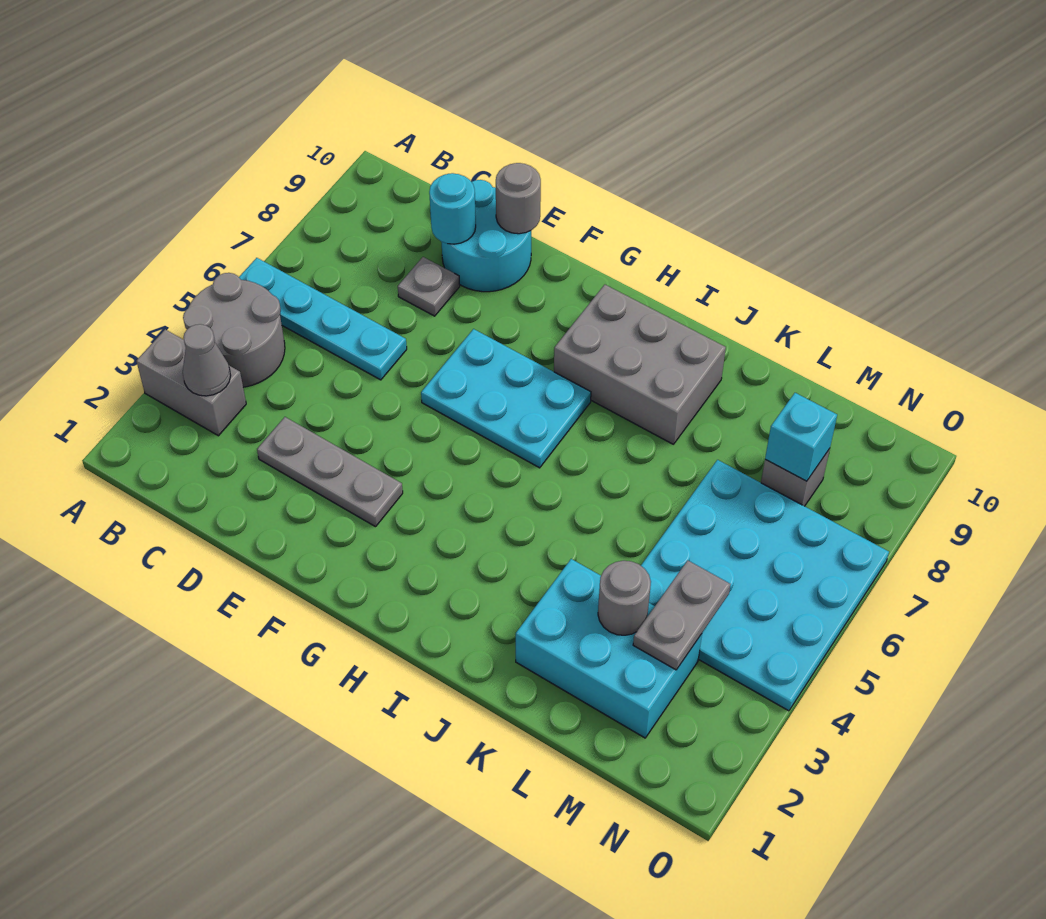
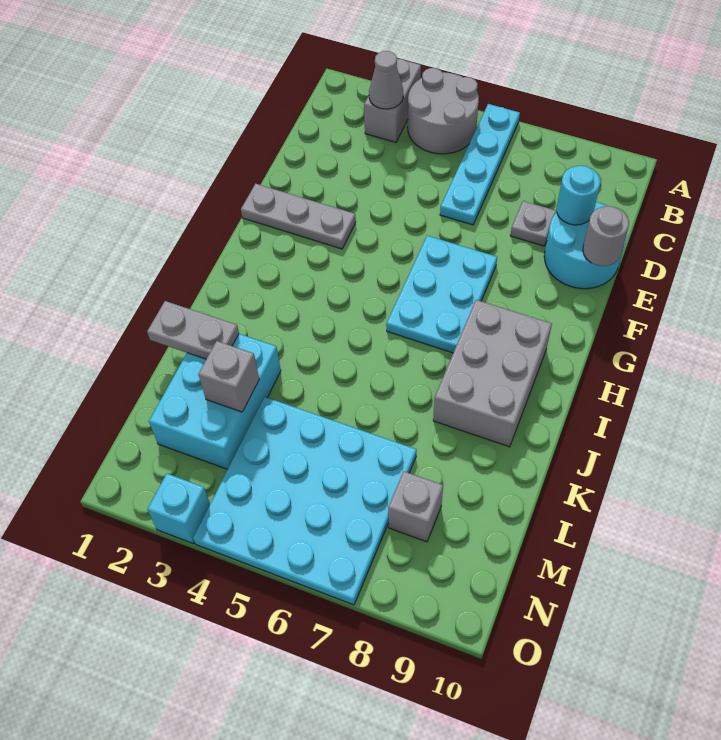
grey 1x3 plate [257,417,403,527] -> grey 1x3 plate turned to [241,184,356,249]
grey 1x1 round brick [598,561,651,635] -> grey 1x1 brick [198,341,259,412]
grey 1x2 plate [633,560,730,670] -> grey 1x2 plate moved to [147,301,239,359]
cyan 1x1 brick [765,393,837,481] -> cyan 1x1 brick moved to [148,474,210,543]

